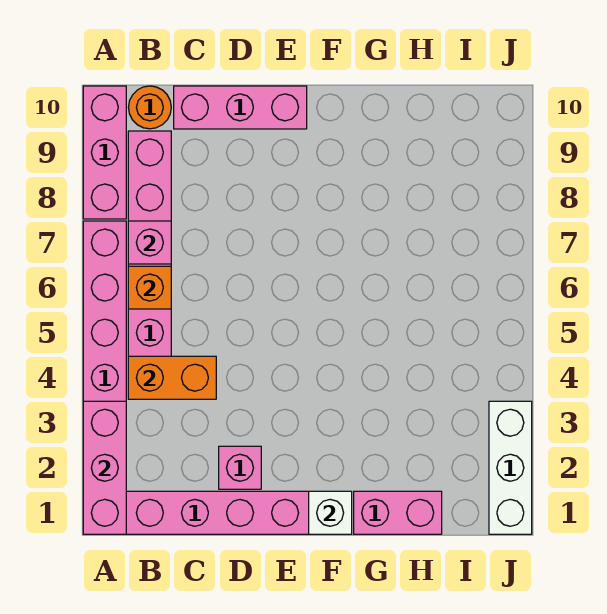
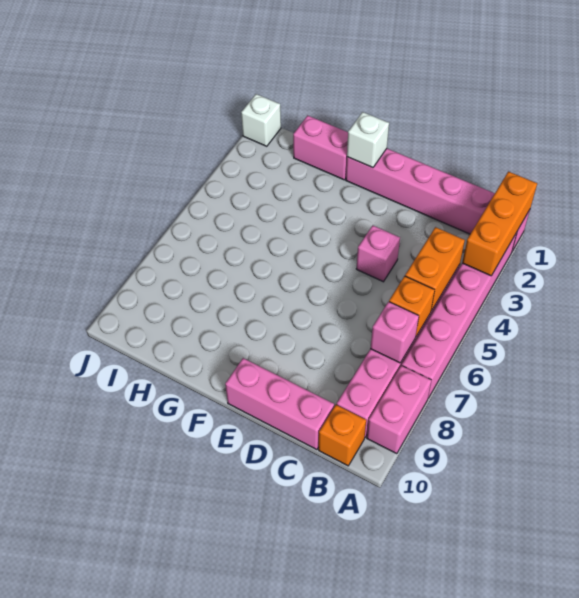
pink 1x3 brick [83,401,126,534] -> orange 1x3 brick [462,172,537,276]
pink 1x3 brick [83,86,126,219] -> pink 1x2 brick [367,365,431,454]
orange 1x2 brick [128,356,216,399] -> orange 1x2 brick turned to [405,227,465,311]
orange 1x1 round brick [128,86,171,129] -> orange 1x1 brick [319,405,366,466]
pink 1x1 brick [219,446,261,489] -> pink 1x1 brick moved to [356,225,400,282]
white 1x3 brick [489,401,532,534] -> white 1x1 brick [241,94,281,146]

